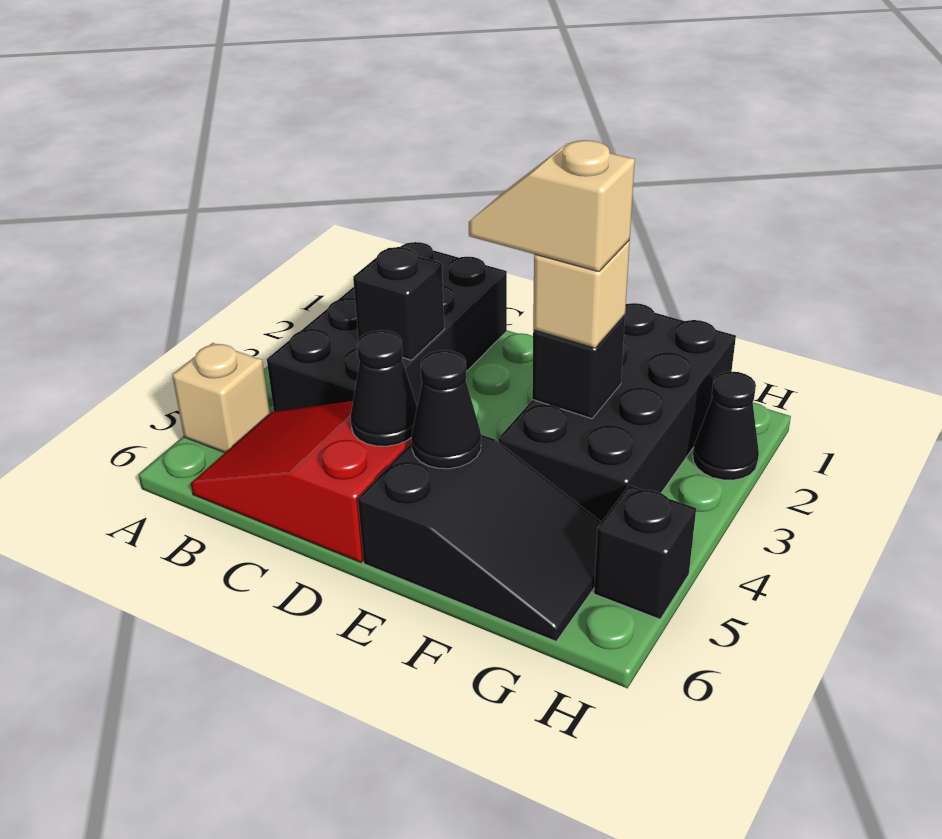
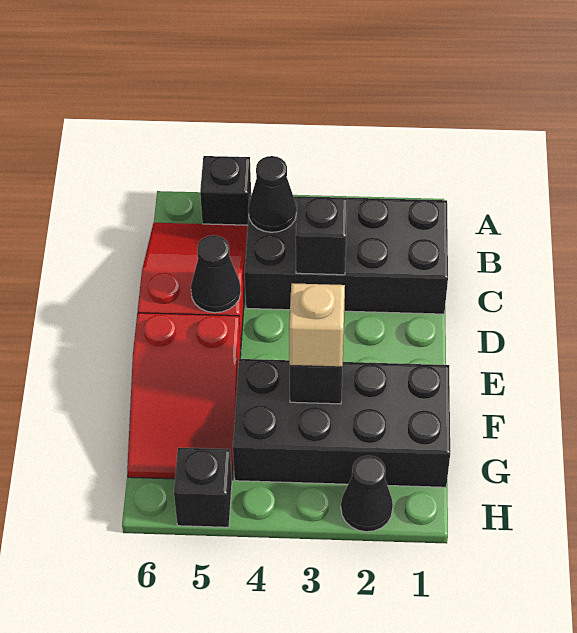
tan 1x1 brick [172,343,270,453] -> black 1x1 brick [200,156,251,225]
tan 1x2 slope [469,140,635,272] -> none
black 2x3 slope [358,435,601,641] -> red 2x3 slope [127,313,241,479]
black 1x1 cone [411,350,481,469] -> black 1x1 cone moved to [248,156,296,232]

